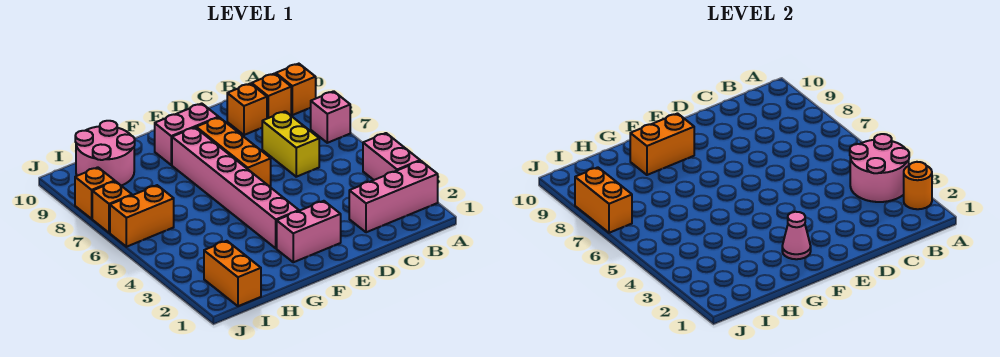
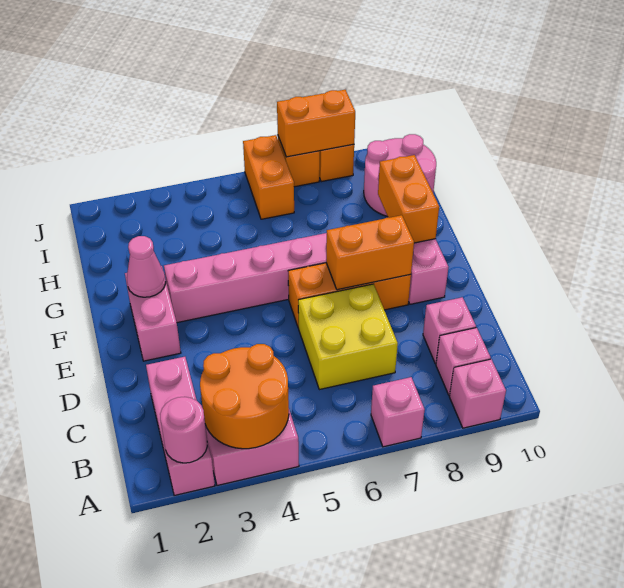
orange 1x1 round brick [904,162,932,209] -> pink 1x1 round brick [160,397,207,463]
pink 2x2 round brick [850,134,909,202] -> orange 2x2 round brick [200,344,289,449]
orange 1x1 brick [276,64,316,115] -> pink 1x1 brick [449,359,506,428]
orange 1x1 brick [252,74,291,119] -> pink 1x1 brick [436,328,491,395]
yellow 1x2 brick [262,111,319,177] -> yellow 2x2 brick [298,284,398,390]
orange 1x1 brick [227,83,267,135] -> pink 1x1 brick [423,297,476,364]
orange 1x2 brick [204,241,261,306] -> orange 1x2 brick moved to [326,215,414,290]

